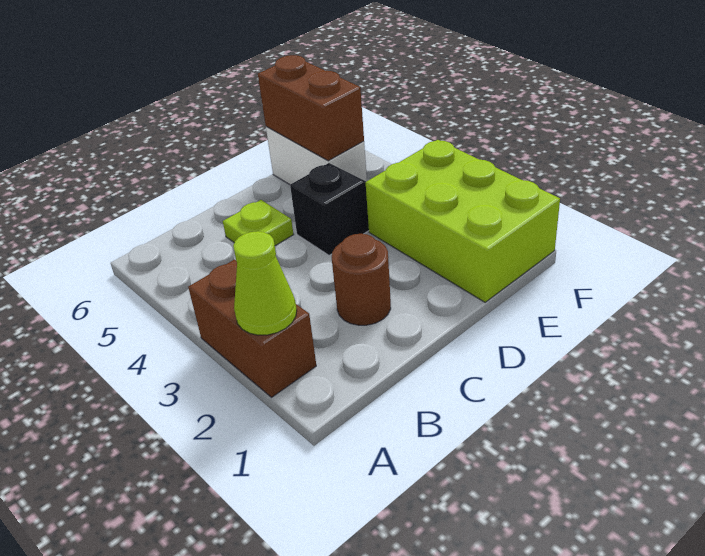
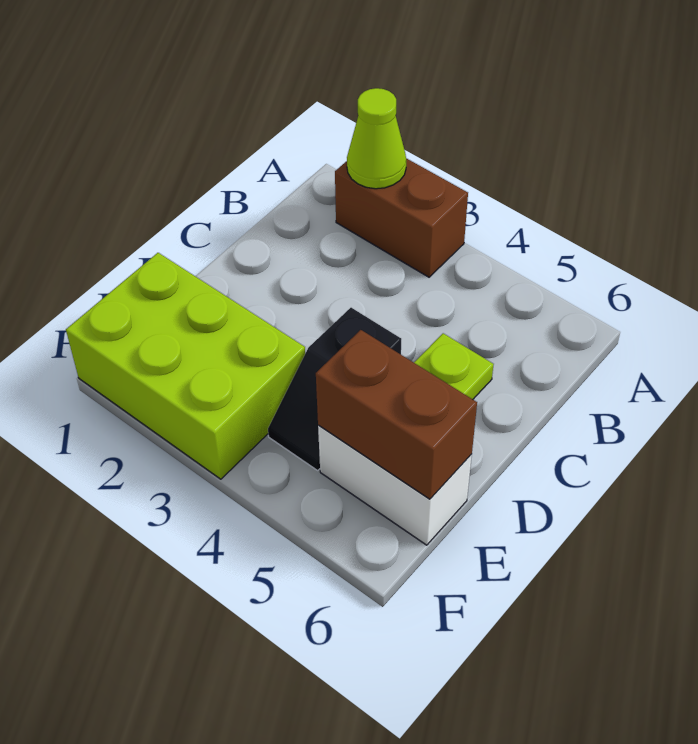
brown 1x1 round brick [332,234,391,325] -> none

